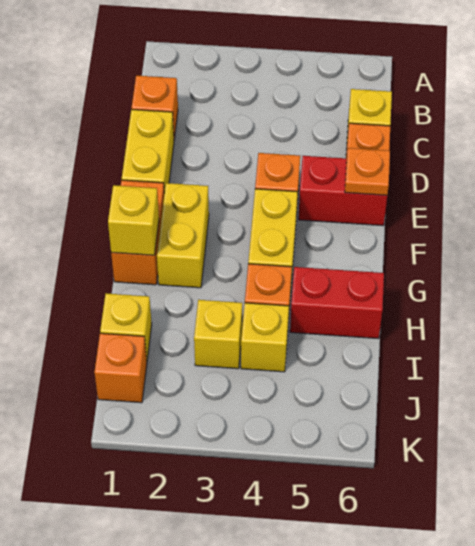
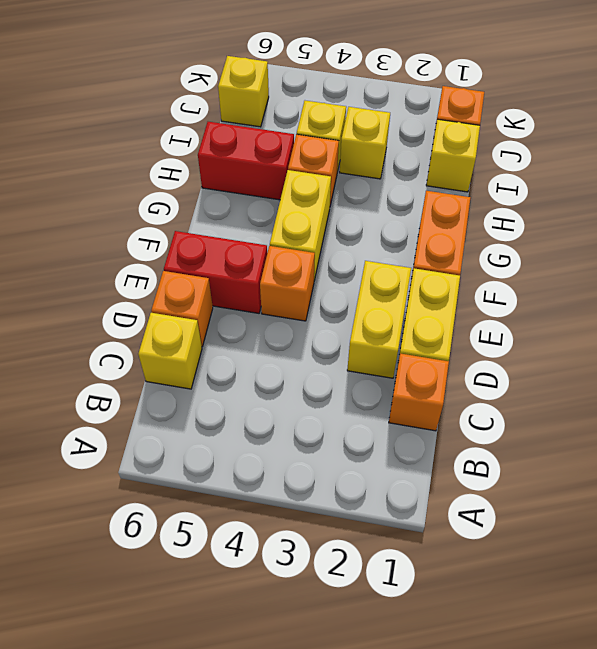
orange 1x1 plate [345,148,390,195] -> none
yellow 1x2 brick [157,183,209,288] -> yellow 1x2 brick moved to [347,261,411,378]
yellow 1x1 brick [108,185,159,255] -> yellow 1x1 brick moved to [218,56,269,127]

